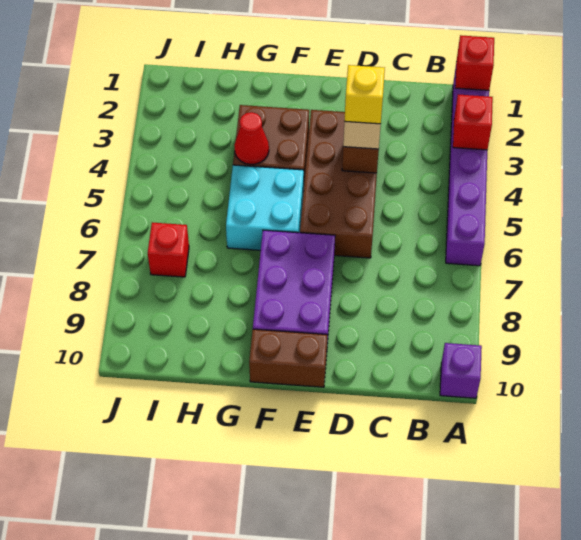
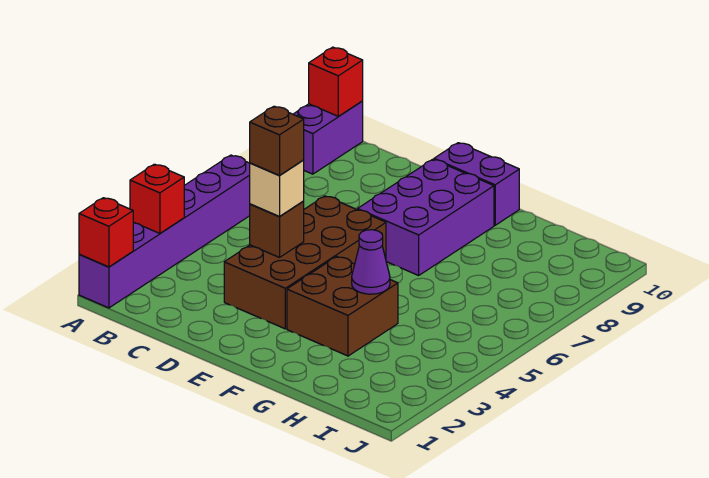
purple 1x1 brick [440,343,482,398] -> purple 1x2 brick [293,101,363,174]
yellow 1x1 brick [344,65,385,124] -> brown 1x1 brick [250,106,304,175]
brown 1x2 brick [249,329,327,387] -> purple 1x2 brick [434,143,519,225]
cyan 2x2 brick [226,165,304,250] -> none
red 1x1 cone [234,112,269,164] -> purple 1x1 cone [352,230,390,294]
red 1x1 brick [148,223,189,277] -> red 1x1 brick moved to [309,47,363,116]

